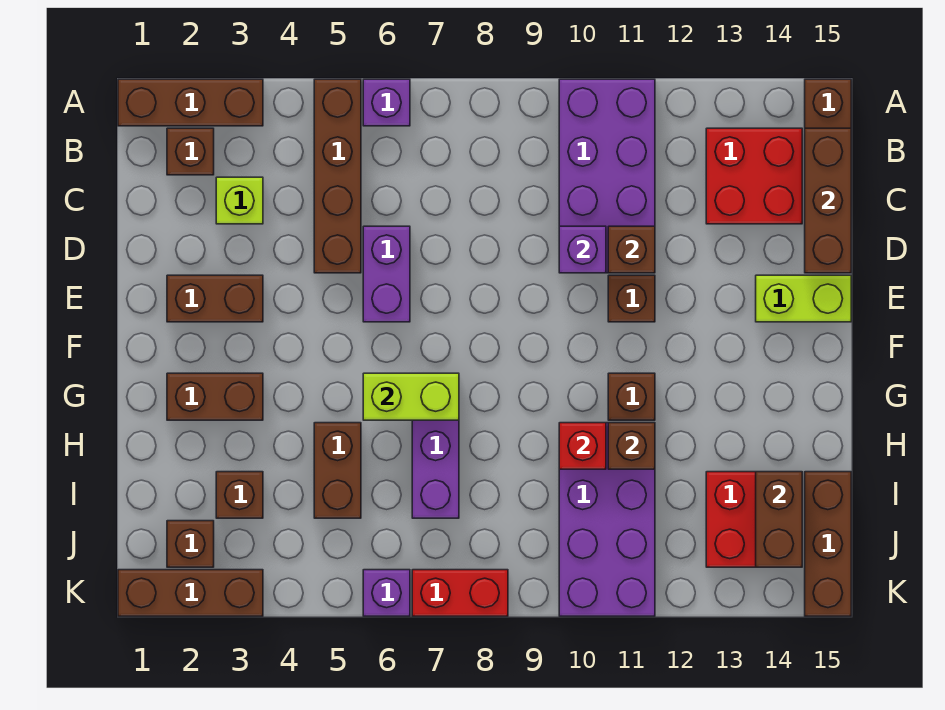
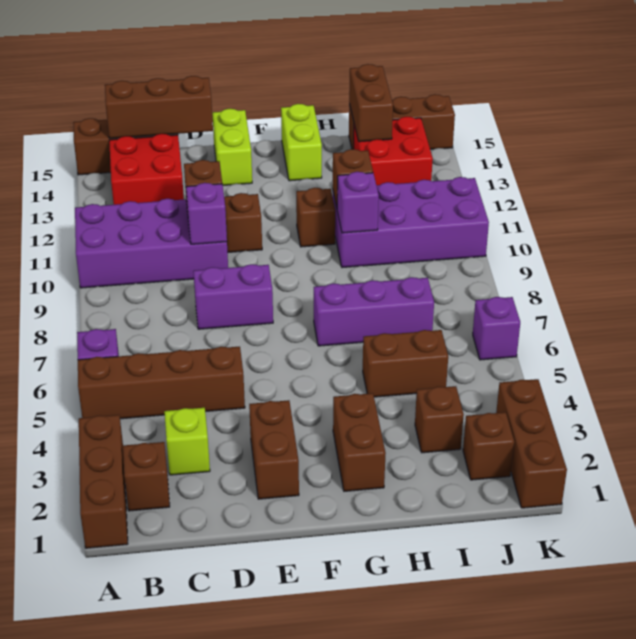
purple 1x2 brick [363,226,410,322] -> purple 1x2 brick moved to [193,264,273,329]
lime 1x2 brick [363,373,459,420] -> lime 1x2 brick moved to [281,104,322,181]
red 1x1 brick [559,423,606,469] -> purple 1x1 brick [337,172,379,233]
brown 1x2 brick [756,472,802,567] -> brown 1x2 brick turned to [349,64,393,142]
red 1x2 brick [412,570,508,616] -> none

